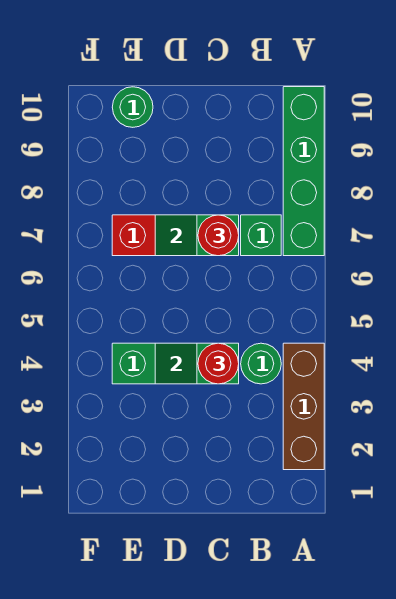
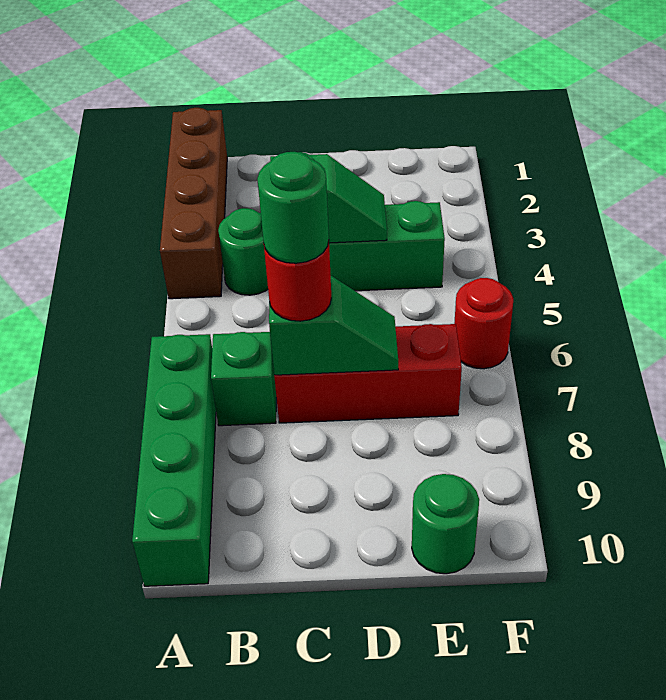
brown 1x3 brick [283,343,324,470] -> brown 1x4 brick [160,108,227,299]
red 1x1 round brick [198,343,239,384] -> red 1x1 round brick moved to [454,278,513,369]
none -> green 1x1 round brick [257,152,329,263]

